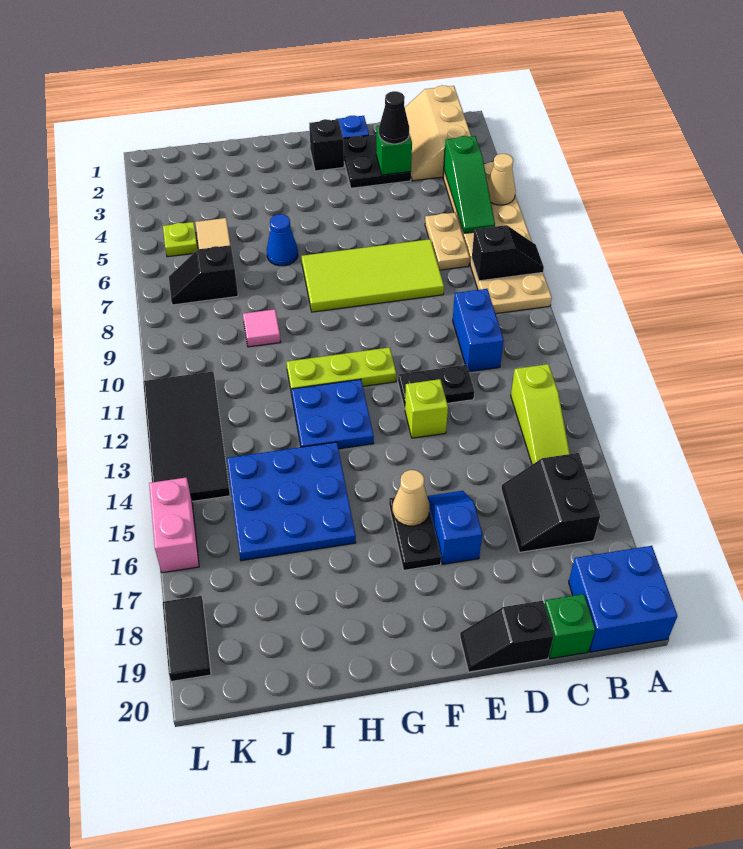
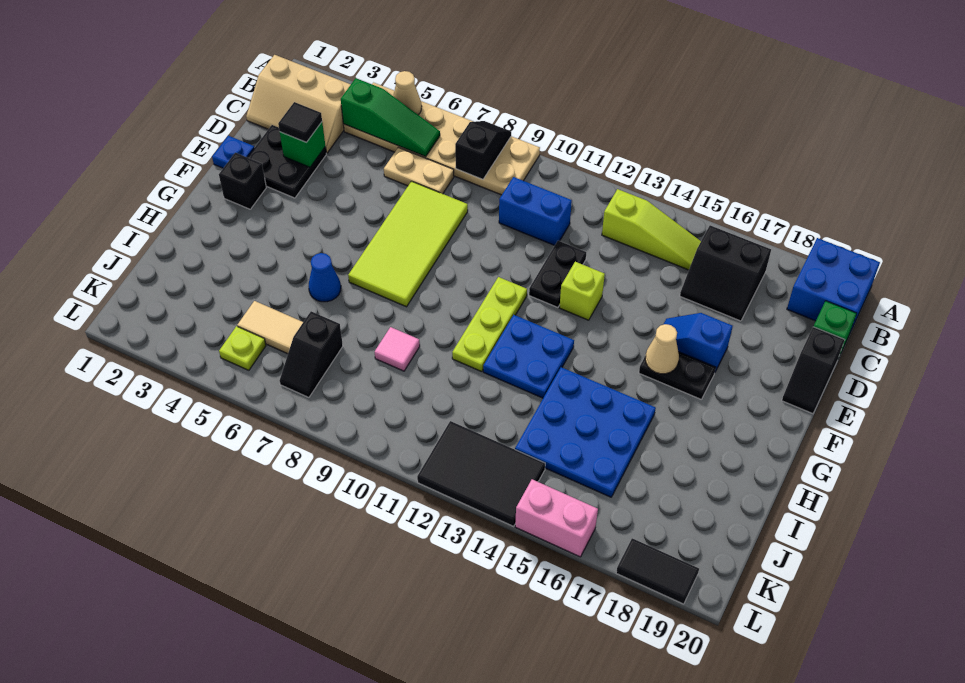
black 1x1 cone [379,91,409,144] -> black 1x1 tile [278,102,322,143]
black 2x4 tile [143,372,230,501] -> black 2x3 tile [417,421,545,526]

